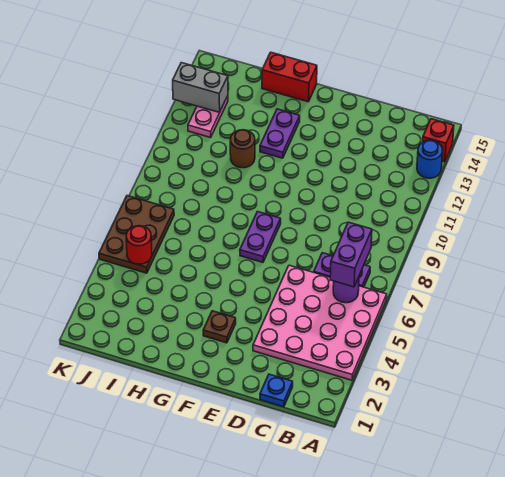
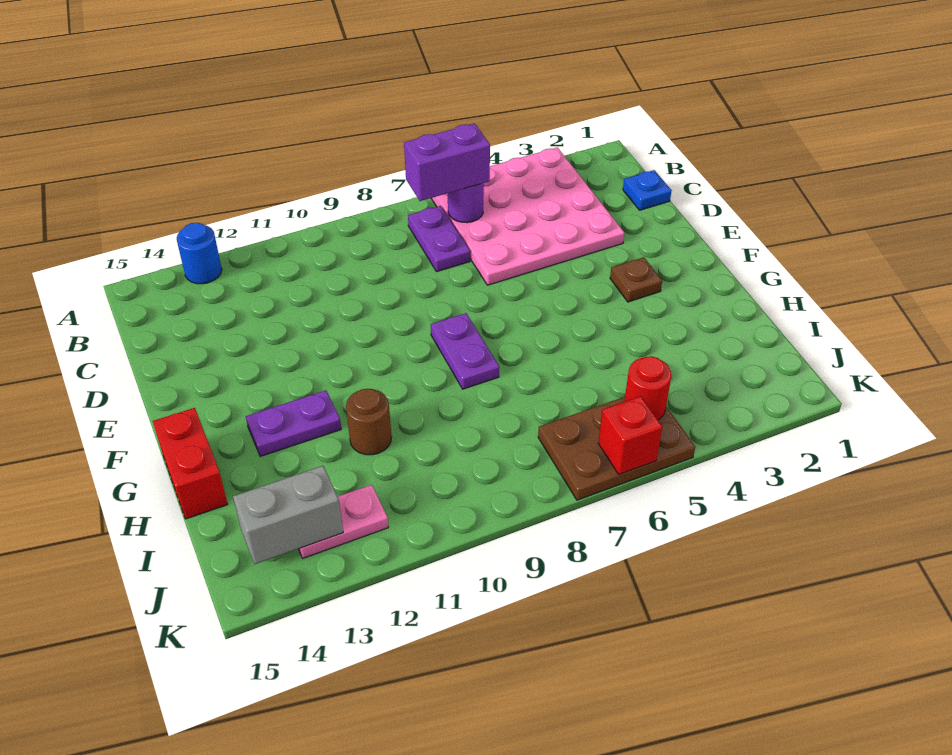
red 1x1 brick [423,119,454,162] -> red 1x1 brick moved to [598,396,662,474]
purple 1x2 plate [240,212,281,262] -> purple 1x2 plate turned to [431,313,499,389]
grey 1x2 brick [173,63,228,112] -> grey 1x2 brick turned to [233,466,343,564]

